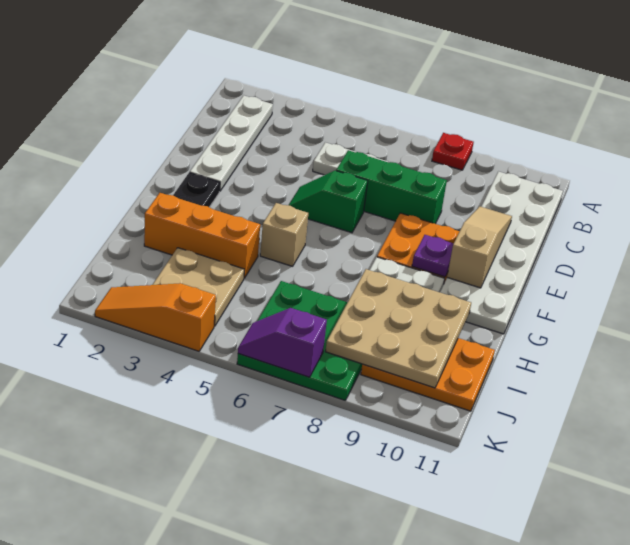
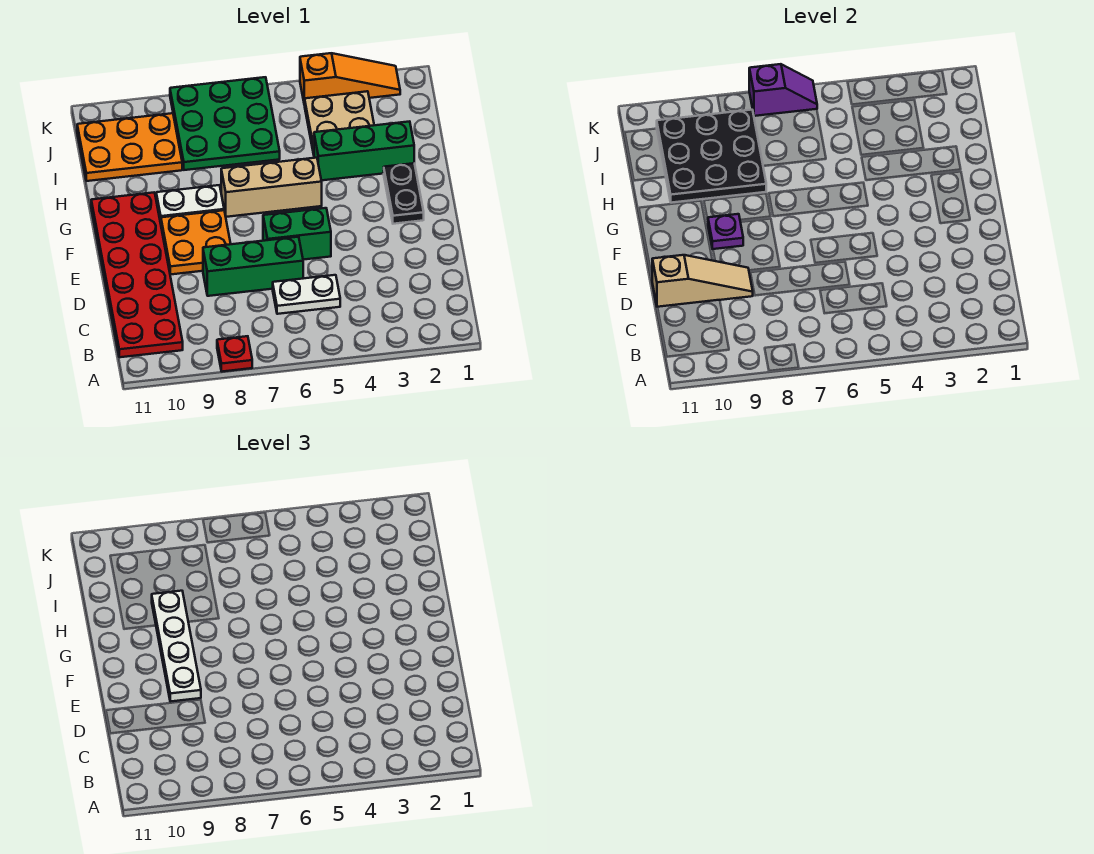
white 1x4 plate [190,95,273,191] -> white 1x4 plate moved to [152,591,201,702]
white 2x6 plate [440,172,563,334] -> red 2x6 plate [91,193,183,357]
tan 1x3 slope [447,206,512,288] -> tan 1x3 slope turned to [652,255,753,307]
green 1x2 slope [289,171,368,233] -> green 1x2 brick [263,208,331,260]
tan 1x1 brick [260,203,308,266] -> tan 1x3 brick [221,158,322,217]
orange 1x3 brick [144,193,260,278] -> green 1x3 brick [314,121,414,180]
tan 3x3 plate [326,269,471,388] -> black 3x3 plate [657,110,766,203]

